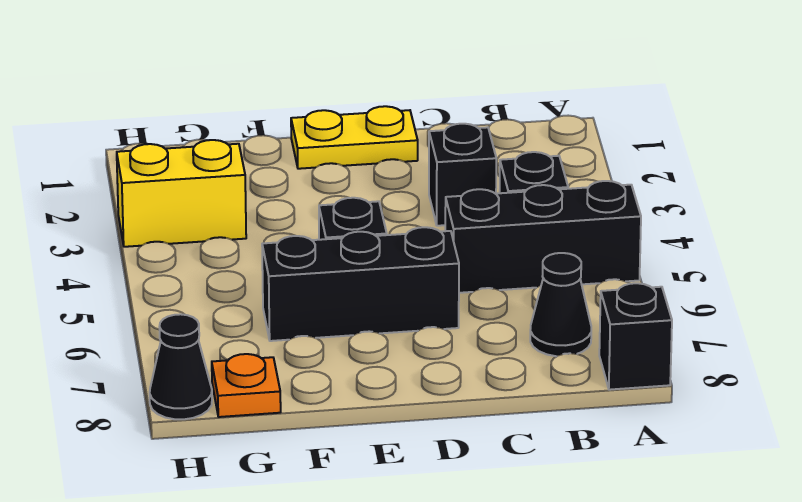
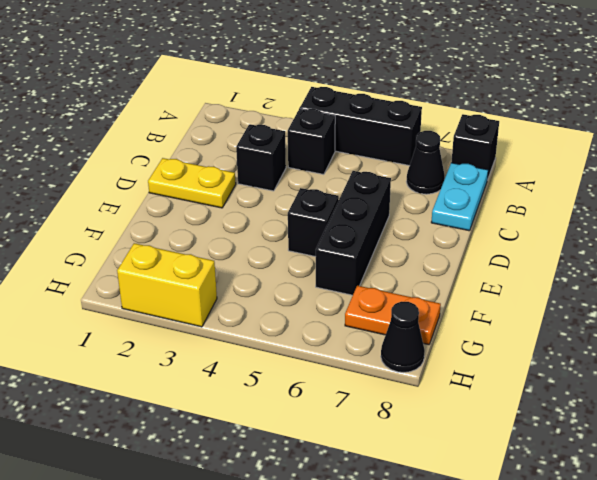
black 1x3 brick [445,181,641,293] -> black 1x3 brick turned to [300,87,422,166]
none -> cyan 1x2 plate [431,163,488,231]
yellow 1x2 plate [291,106,418,169] -> yellow 1x2 plate turned to [148,158,236,208]
yellow 1x2 brick [117,140,246,247] -> yellow 1x2 brick turned to [117,243,217,327]
orange 1x1 plate [212,354,281,417] -> orange 1x2 plate [345,286,441,345]

